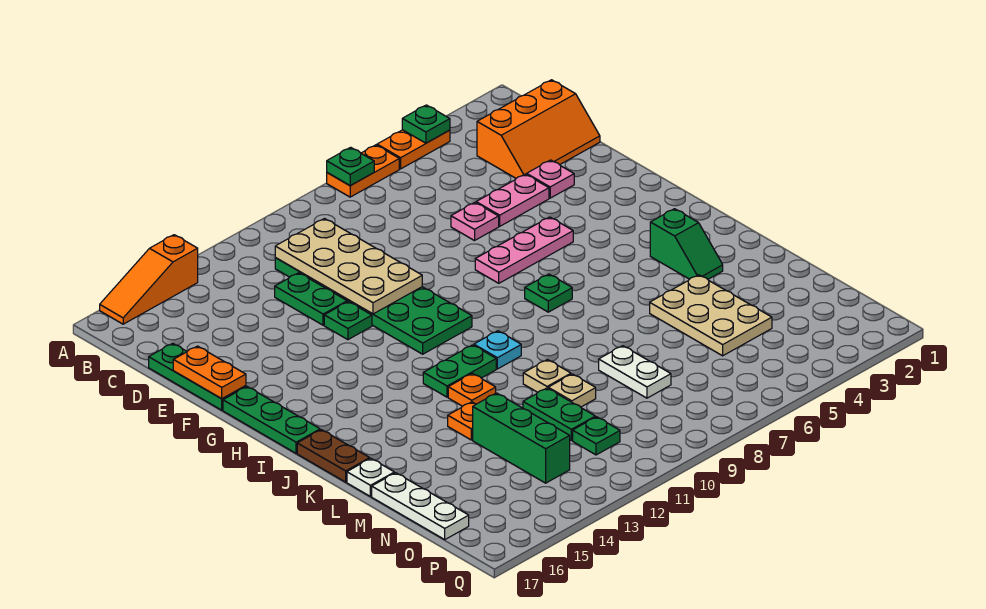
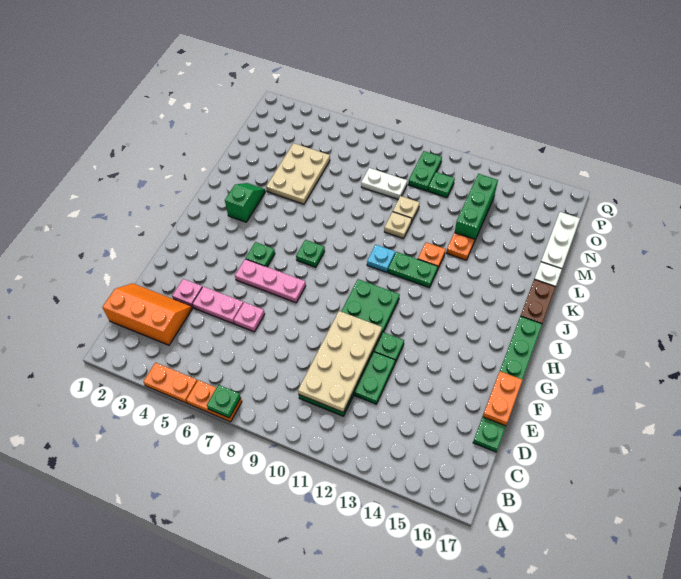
green 1x1 plate [402,105,450,143] -> green 1x1 plate moved to [246,242,275,267]
orange 1x3 slope [100,235,198,324] -> none
white 1x2 plate [599,346,671,398] -> white 1x2 plate turned to [361,168,407,200]
green 1x2 plate [523,388,595,440] -> green 1x2 plate moved to [408,151,442,191]

